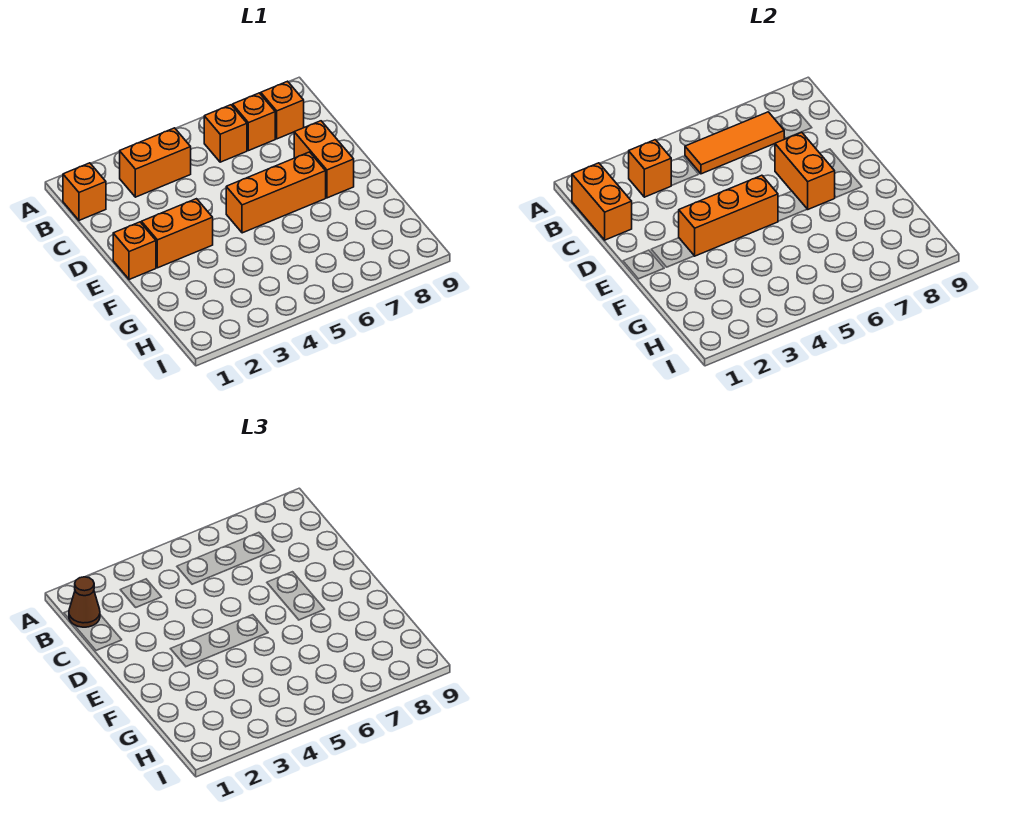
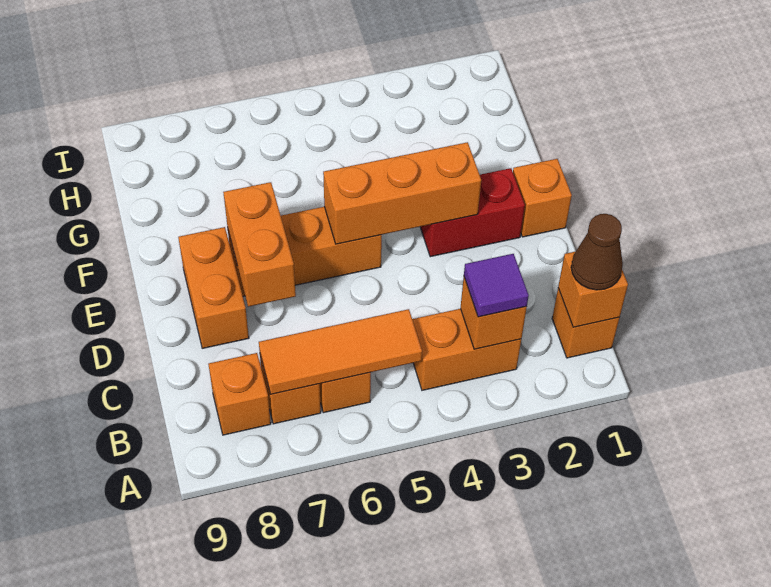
orange 1x2 brick [572,163,632,240] -> orange 1x1 brick [558,251,628,327]
none -> purple 1x1 tile [464,254,529,317]
orange 1x2 brick [141,199,213,268] -> red 1x2 brick [420,168,525,257]

